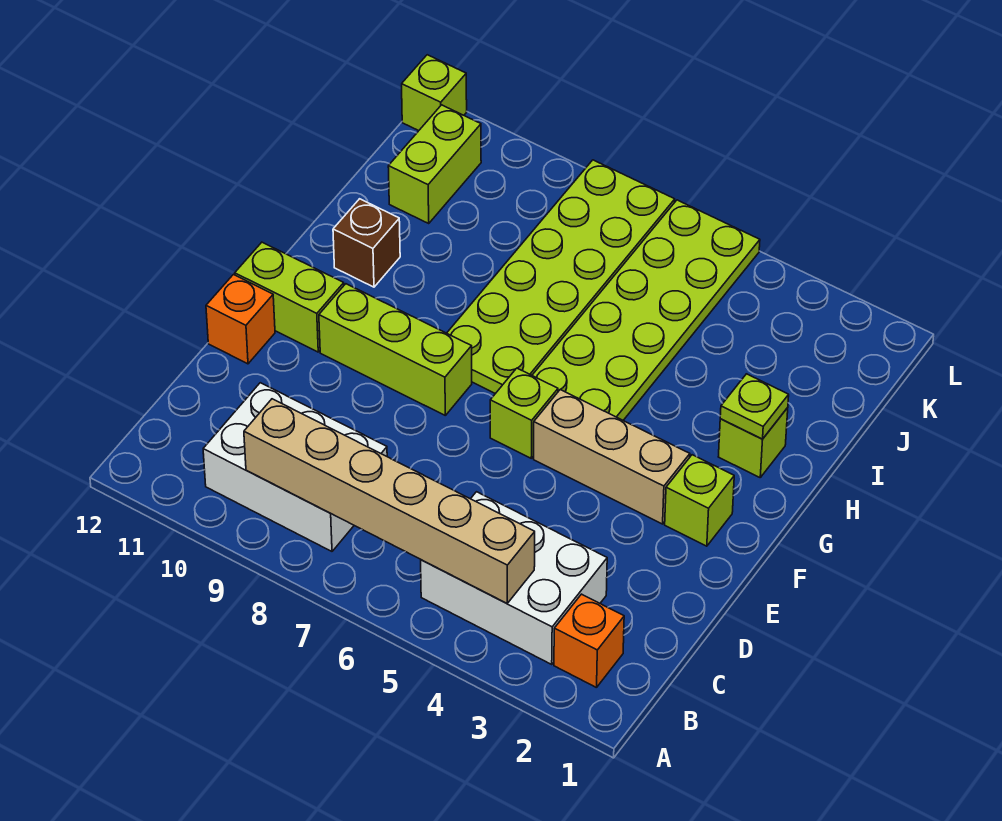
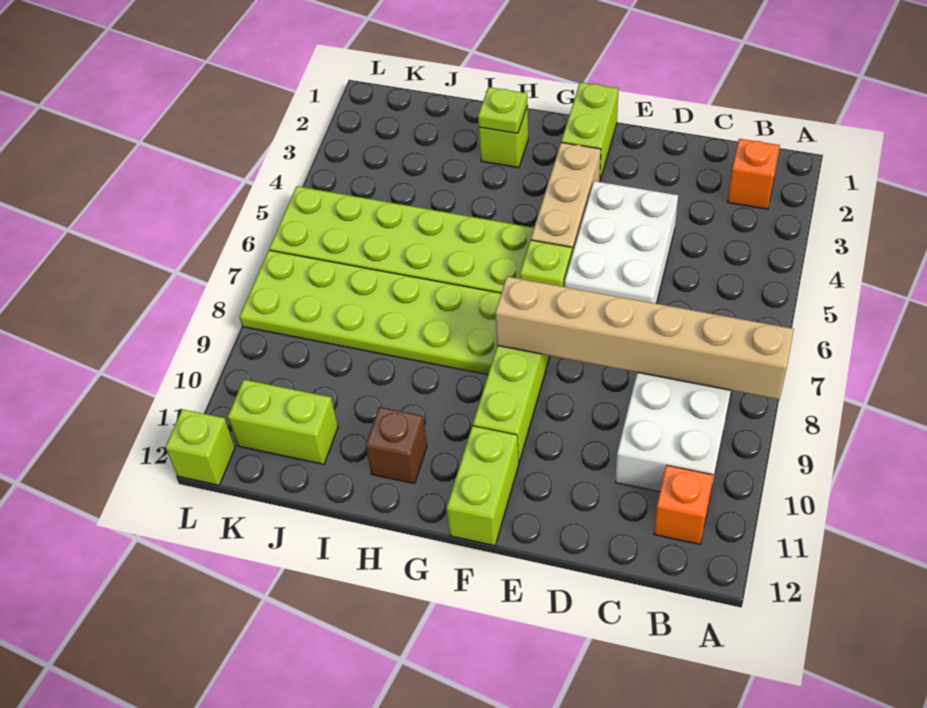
white 2x3 brick [421,492,607,664] -> white 2x3 brick moved to [565,181,678,304]
tan 1x6 brick [244,399,535,603] -> tan 1x6 brick turned to [495,277,794,400]
orange 1x1 brick [206,275,275,364] -> orange 1x1 brick moved to [654,465,714,544]
lime 1x1 brick [665,455,734,546] -> lime 1x2 brick [561,82,618,180]

